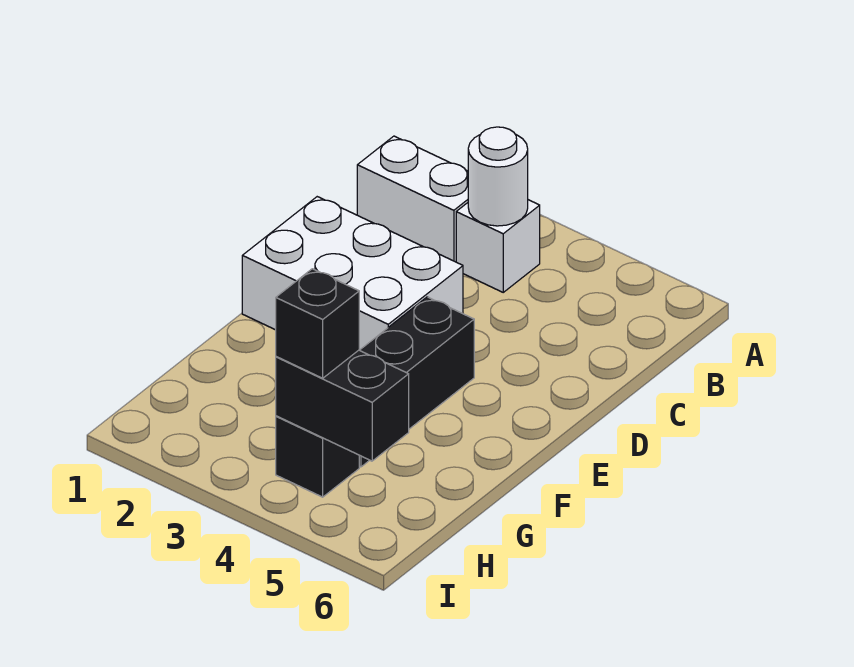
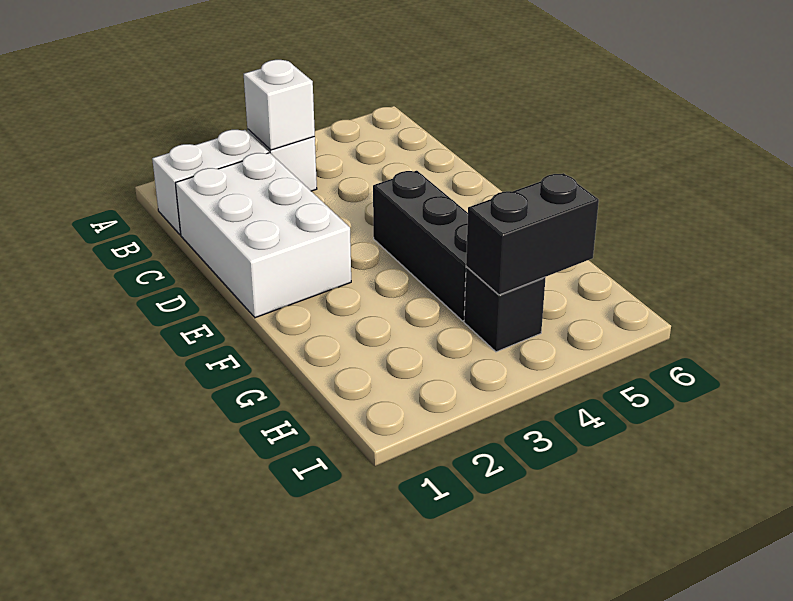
white 1x1 round brick [468,127,528,226] -> white 1x1 brick [244,60,315,150]
white 2x3 brick [242,197,463,350] -> white 2x3 brick turned to [175,153,351,318]
black 1x1 brick [276,269,359,378] -> none

